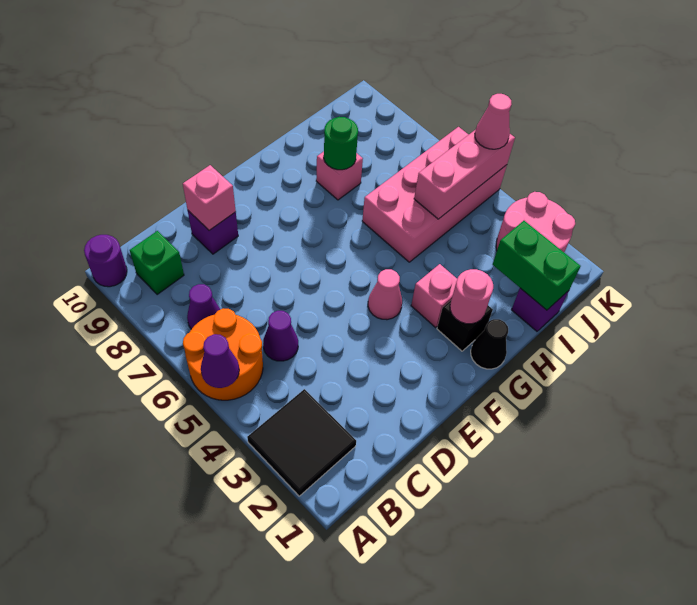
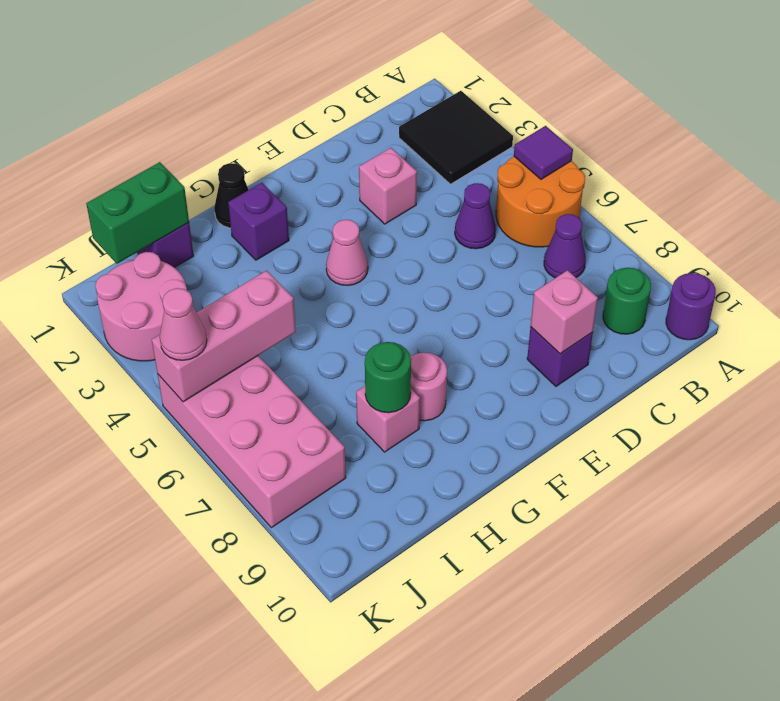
purple 1x1 cone [201,334,239,388] -> purple 1x1 tile [514,126,573,179]
green 1x1 brick [130,231,184,295] -> green 1x1 round brick [603,268,651,334]
black 1x1 brick [437,301,493,351] -> purple 1x1 brick [228,183,289,260]
pink 1x1 round brick [450,269,493,324] -> pink 1x1 round brick moved to [410,352,447,421]
pink 1x1 brick [411,264,457,328] -> pink 1x1 brick moved to [359,148,417,224]
pink 2x4 brick [362,127,507,262] -> pink 2x4 brick turned to [158,356,346,528]
green 1x2 brick [493,221,580,310] -> green 1x2 brick turned to [86,162,189,264]

